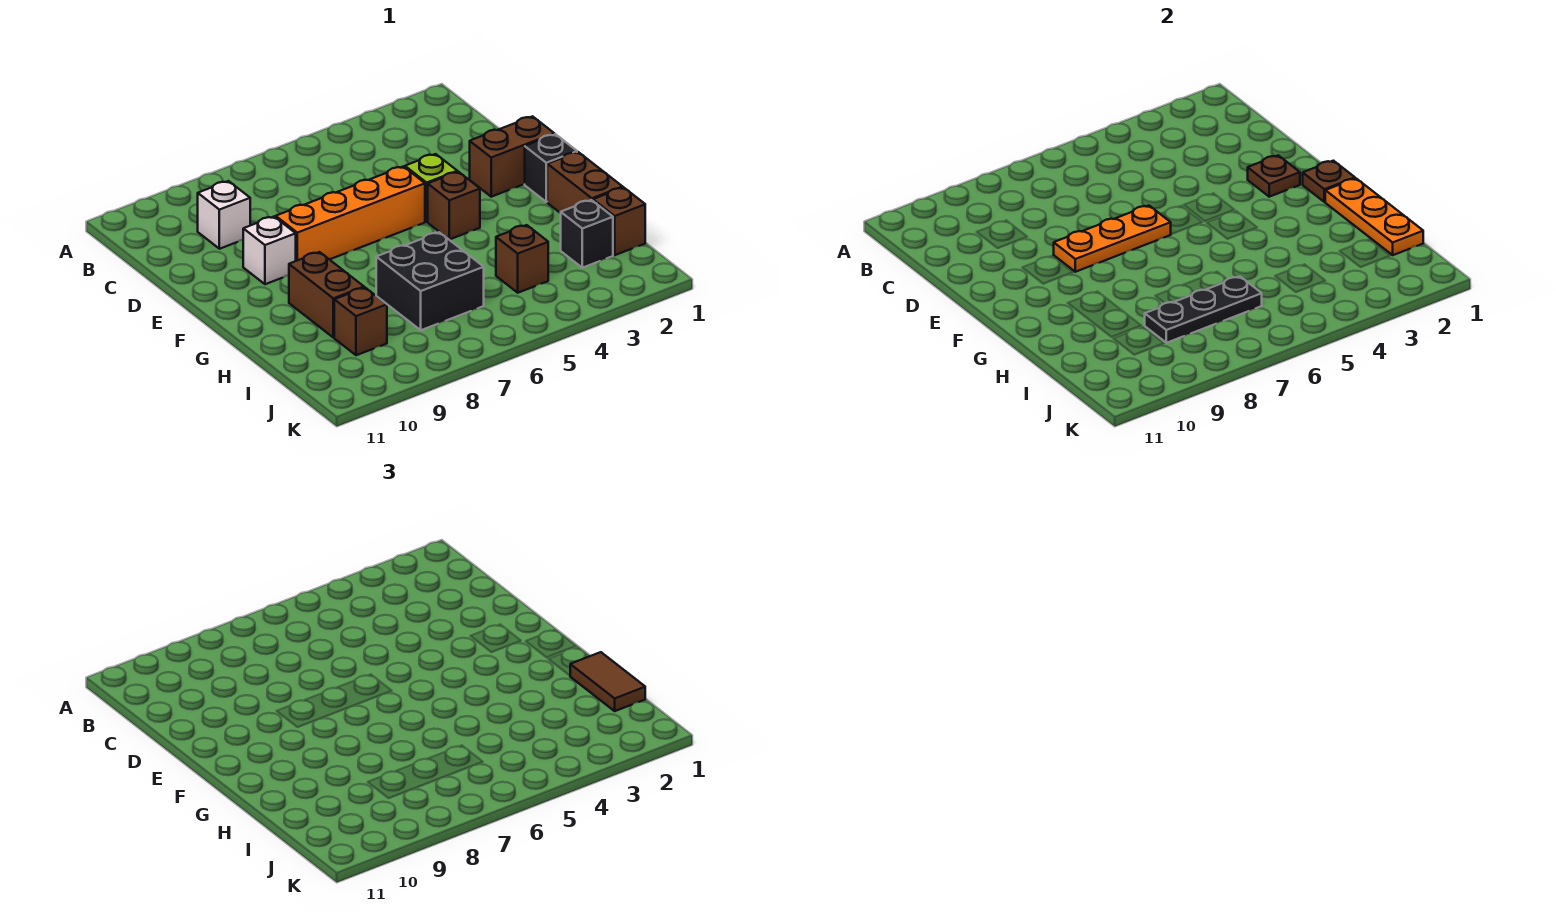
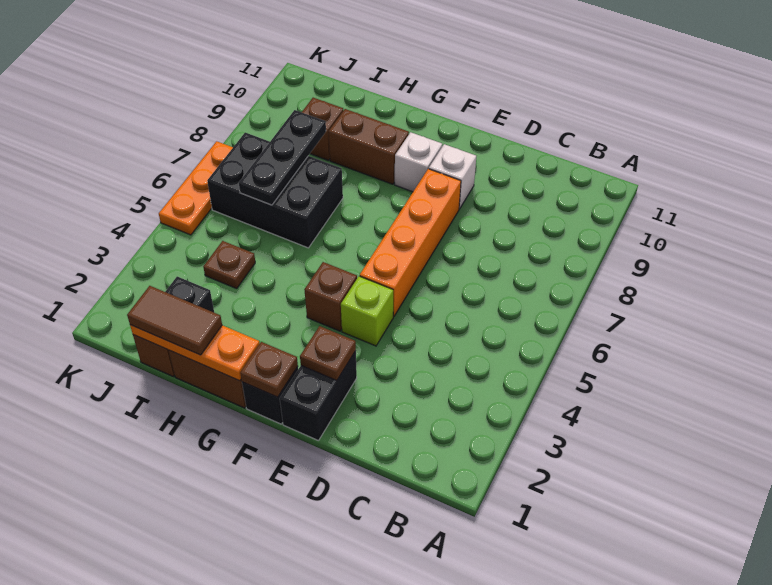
white 1x1 brick [198,181,250,249] -> white 1x1 brick moved to [395,132,442,192]
brown 1x2 brick [470,116,554,197] -> black 1x2 brick [280,351,357,441]
orange 1x3 plate [1054,206,1171,272] -> orange 1x3 plate moved to [159,141,233,235]
black 2x2 brick [376,232,484,330] -> black 2x3 brick [207,133,343,248]
brown 1x1 brick [496,225,548,293] -> brown 1x1 plate [203,241,255,289]

